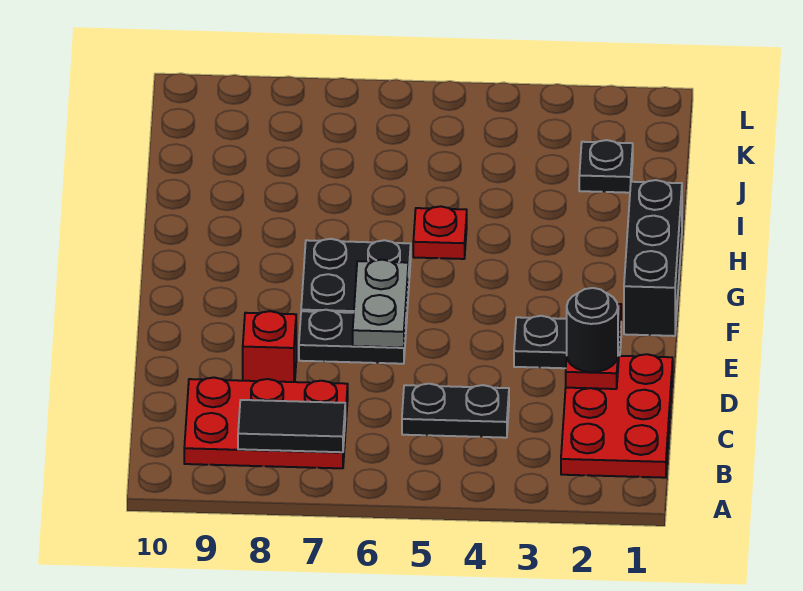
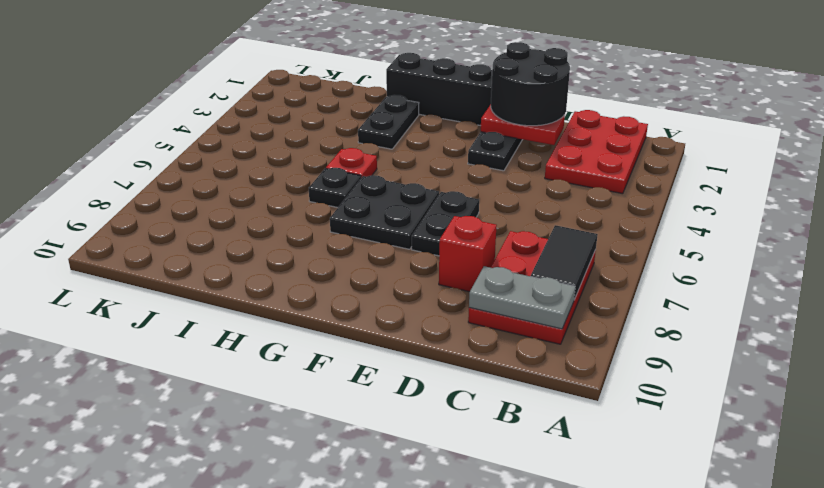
red 2x3 plate [561,354,673,478] -> red 2x3 plate turned to [545,110,648,194]
black 1x2 plate [402,384,509,438] -> black 1x2 plate moved to [358,95,419,149]
black 1x1 round brick [567,288,618,372] -> black 2x2 round brick [491,42,570,126]
grey 1x2 plate [353,260,408,347] -> grey 1x2 plate moved to [469,266,575,329]
black 1x1 plate [579,140,633,193] -> black 1x1 plate moved to [309,168,361,207]

